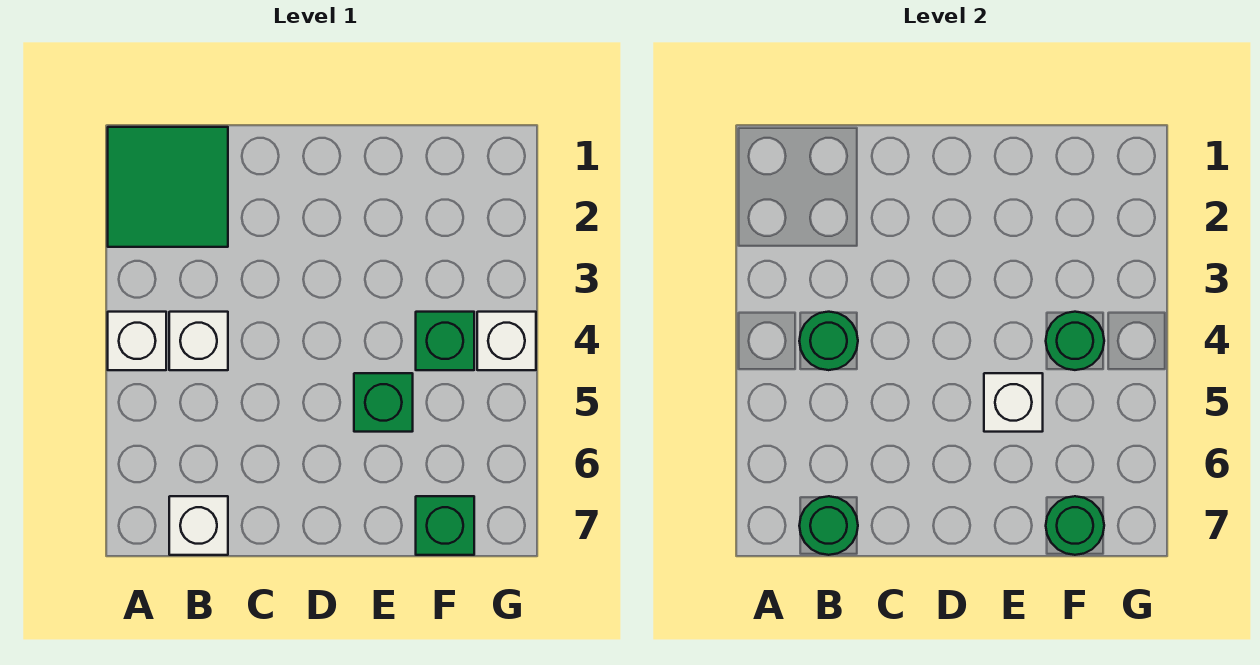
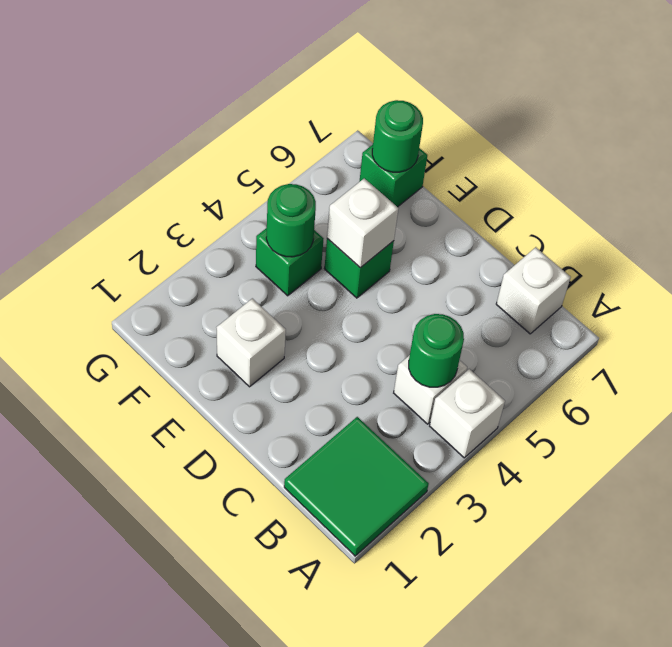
green 1x1 round brick [799,496,858,555] -> none
white 1x1 brick [477,312,536,370] -> white 1x1 brick moved to [216,298,286,387]

